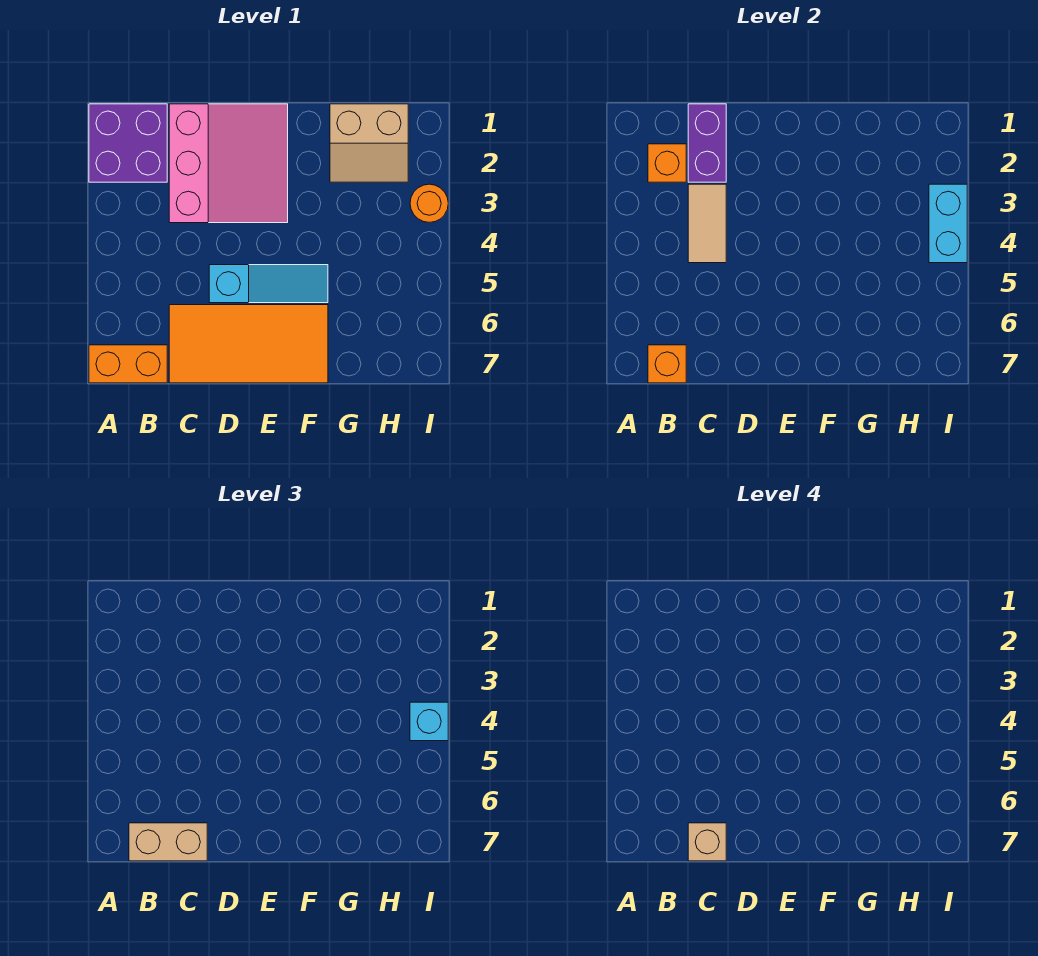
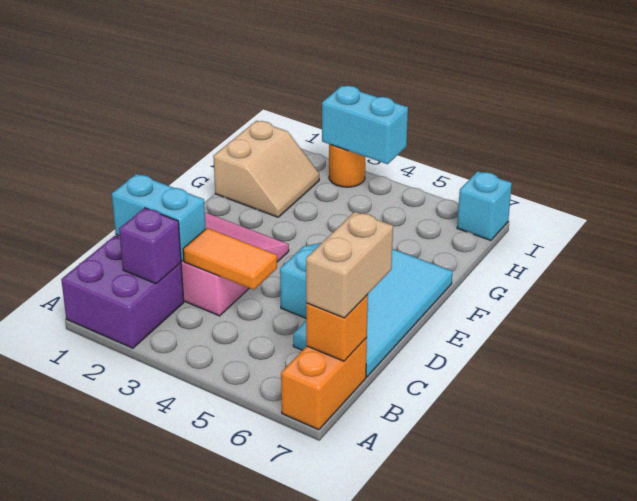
orange 1x1 brick [648,144,686,182] -> purple 1x1 brick [119,208,181,284]
purple 1x2 brick [688,104,726,182] -> cyan 1x2 brick [112,174,206,261]
tan 1x2 tile [688,184,726,263] -> orange 1x2 tile [183,228,277,290]
orange 2x4 tile [169,305,328,383] -> cyan 2x4 tile [293,249,452,377]
tan 1x1 brick [688,823,726,861] -> none
cyan 1x1 brick [410,702,448,741] -> cyan 1x1 brick moved to [457,171,512,240]

